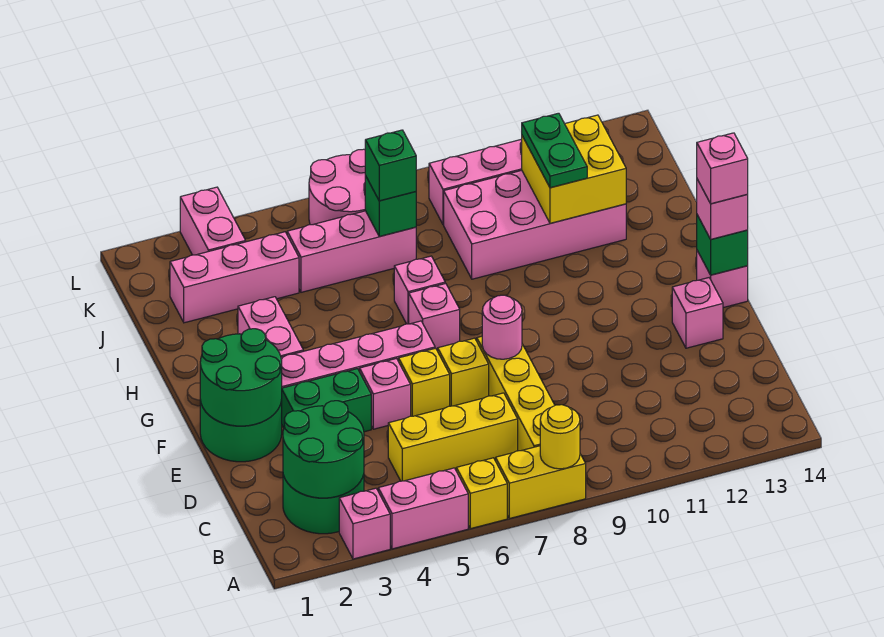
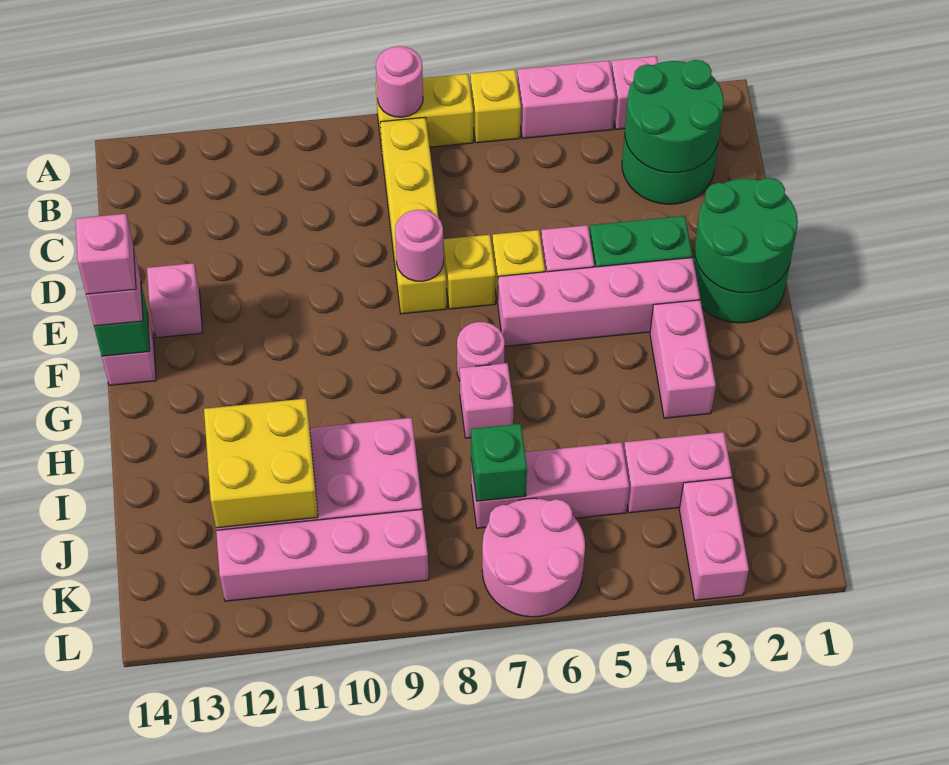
yellow 1x1 round brick [540,405,580,469] -> pink 1x1 round brick [376,46,423,117]
yellow 1x3 brick [388,393,518,481] -> none
pink 1x1 brick [409,283,460,351] -> pink 1x1 round brick [457,322,505,381]
green 1x2 plate [522,113,587,188] -> none
pink 1x3 brick [170,232,299,323] -> pink 1x2 brick [624,432,732,513]
green 1x1 brick [365,130,416,201] -> none

